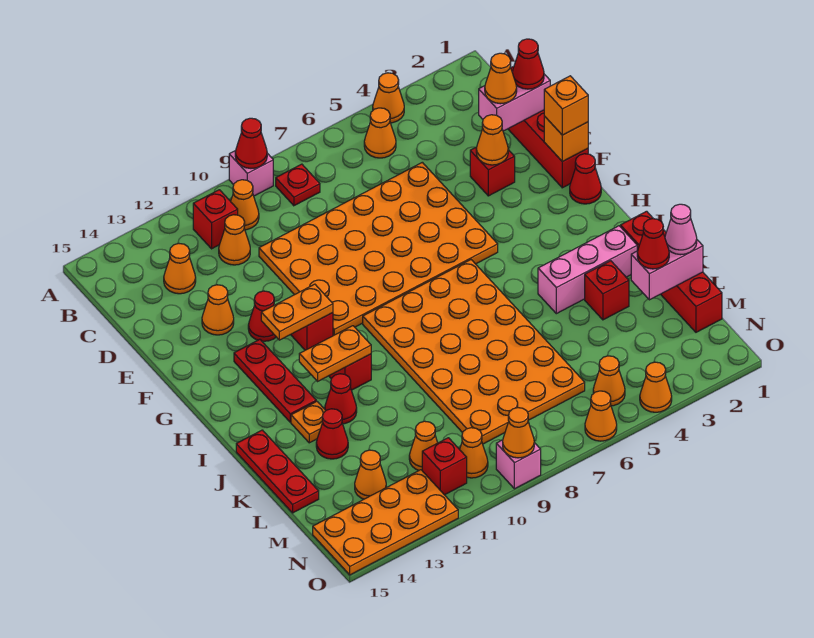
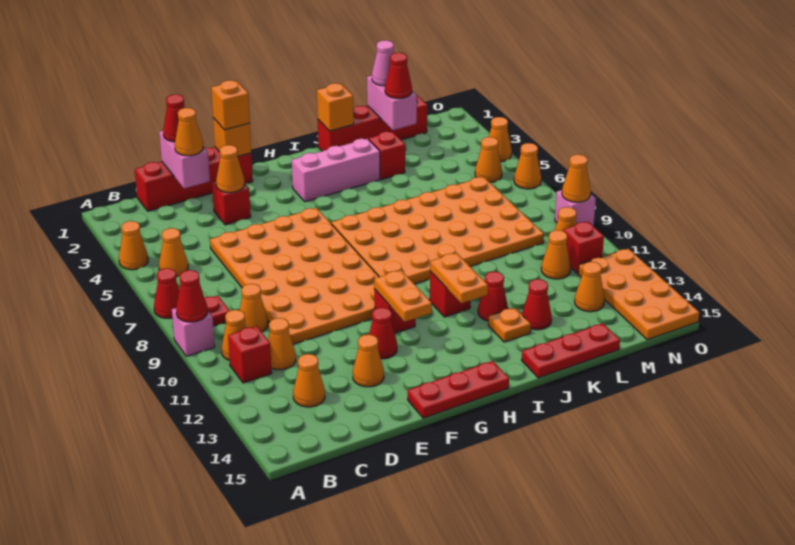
none -> orange 1x1 cone [240,284,268,332]
red 1x1 cone [570,154,601,204] -> red 1x1 cone moved to [154,268,179,318]
red 1x3 plate [234,339,316,422] -> red 1x3 plate moved to [408,361,509,418]
none -> orange 1x1 brick [317,83,354,131]
pink 1x3 brick [538,226,637,314] -> pink 1x3 brick turned to [292,139,380,202]

